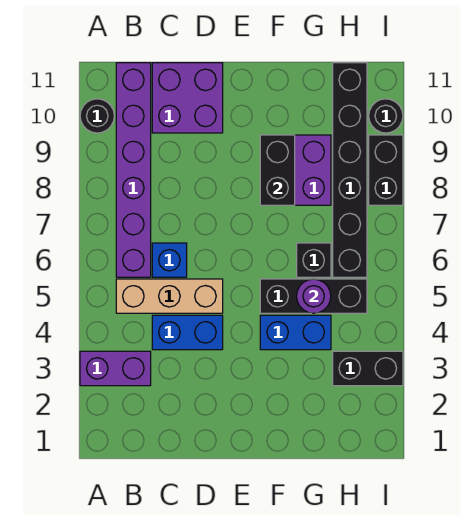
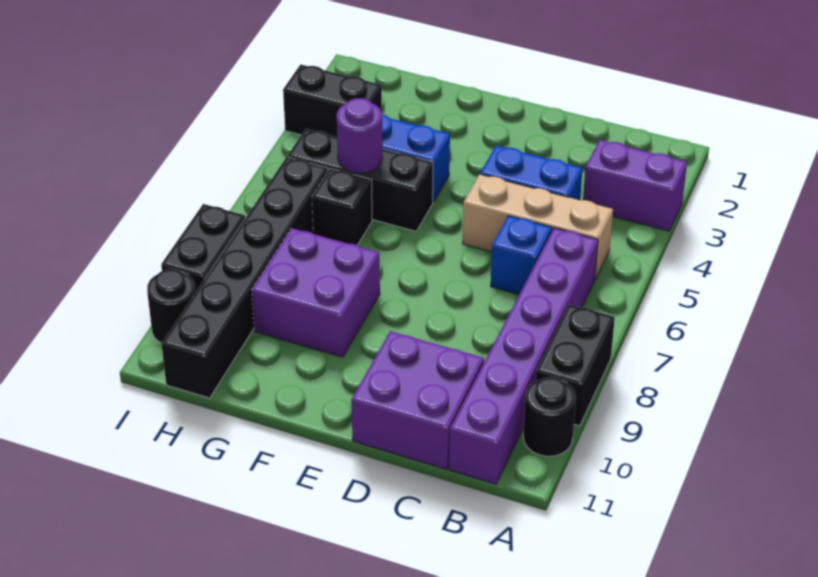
black 1x2 brick [260,135,295,205] -> black 1x2 brick moved to [536,304,615,426]

